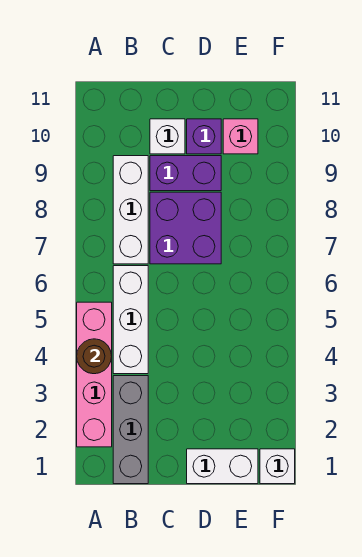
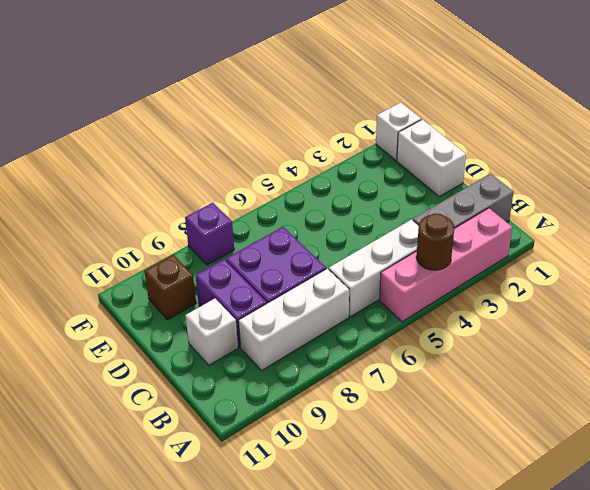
purple 1x1 brick [187,119,221,154] -> purple 1x1 brick moved to [185,203,234,265]
pink 1x1 brick [223,119,258,154] -> brown 1x1 brick [144,255,196,320]

